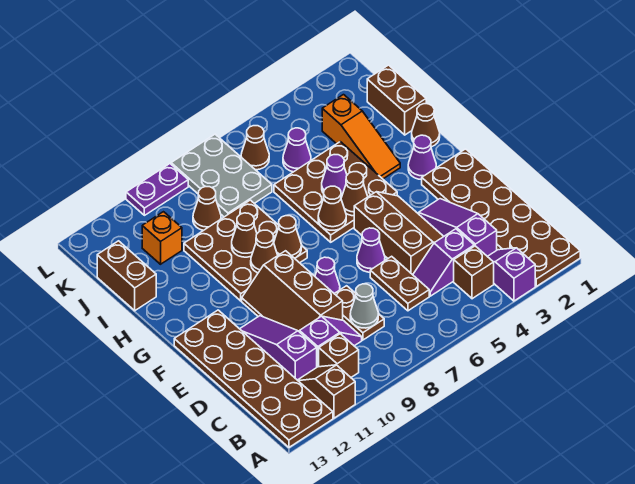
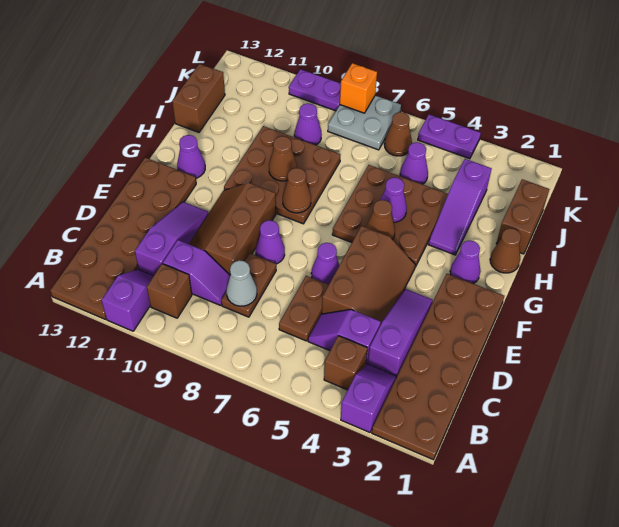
brown 1x2 slope [298,365,355,418] -> purple 1x2 slope [102,269,153,331]
brown 1x1 cone [318,186,346,230] -> none
brown 1x1 cone [251,230,278,273] -> none
none -> purple 1x1 cone [177,135,205,178]
orange 1x3 slope [322,95,400,179] -> purple 1x3 slope [428,159,492,255]
grey 2x3 plate [171,134,272,217] -> grey 2x2 plate [328,96,401,150]
brown 1x1 cone [193,187,221,230] -> purple 1x1 cone [294,103,322,145]
orange 1x1 brick [142,212,182,264] -> orange 1x1 brick moved to [340,63,377,113]
none -> purple 1x2 plate [418,114,481,159]

